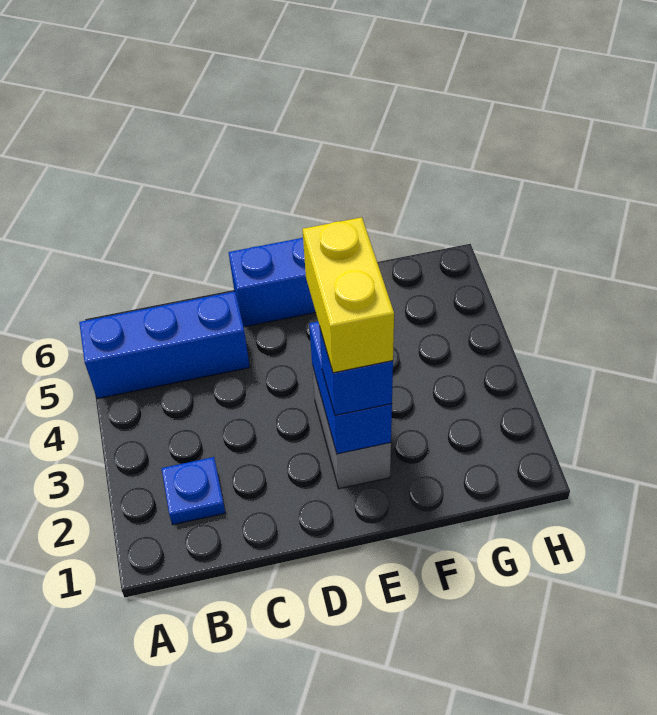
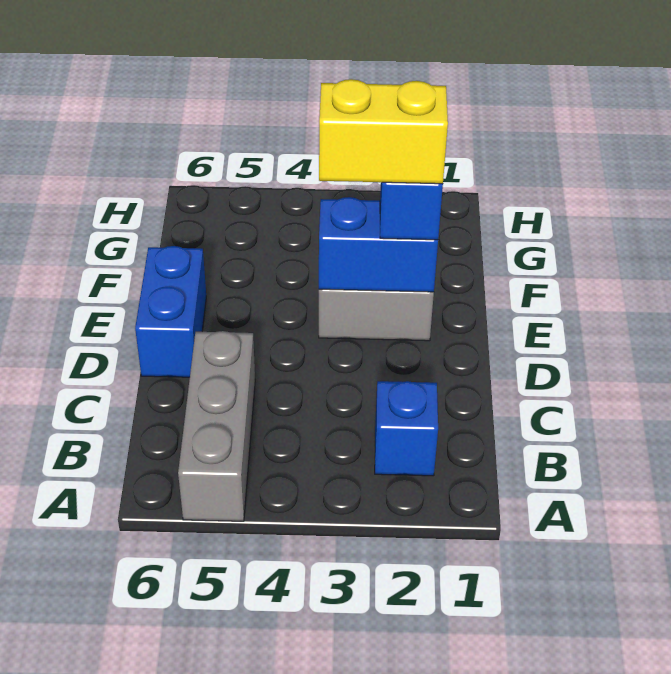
blue 1x3 brick [79,291,250,399] -> grey 1x3 brick [178,331,255,521]
blue 1x1 plate [161,457,225,525] -> blue 1x1 brick [375,381,438,476]

